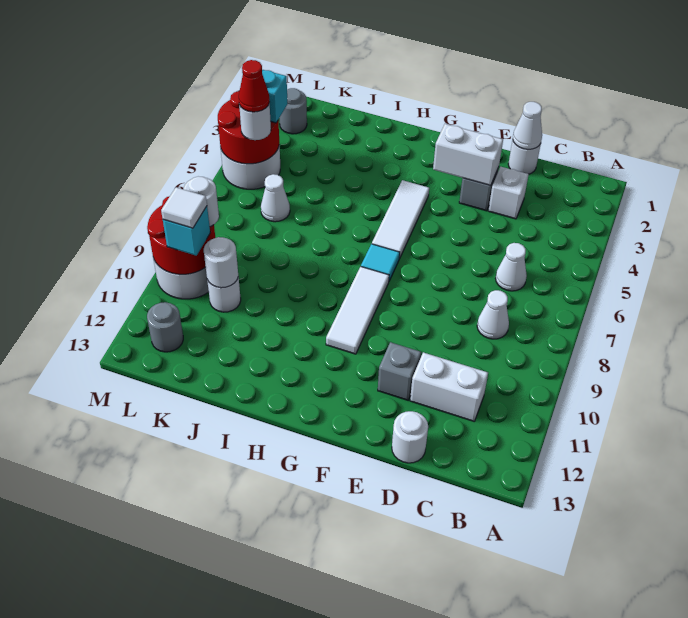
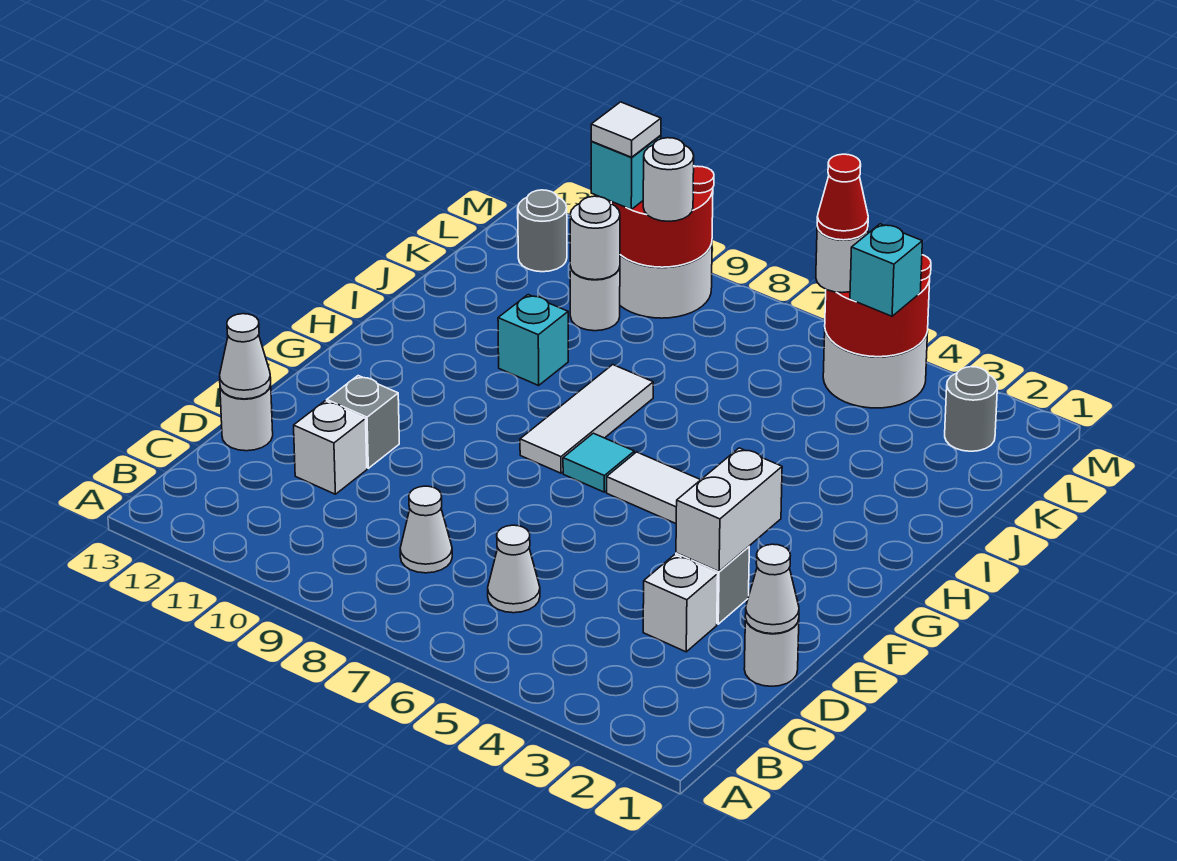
white 1x2 brick [410,352,488,421] -> white 1x1 brick [294,401,367,494]
white 1x3 tile [326,267,389,354] -> white 1x3 tile turned to [520,365,653,473]
none -> cyan 1x1 brick [498,295,568,385]
white 1x1 cone [261,174,290,222] -> white 1x1 cone moved to [220,314,271,399]

